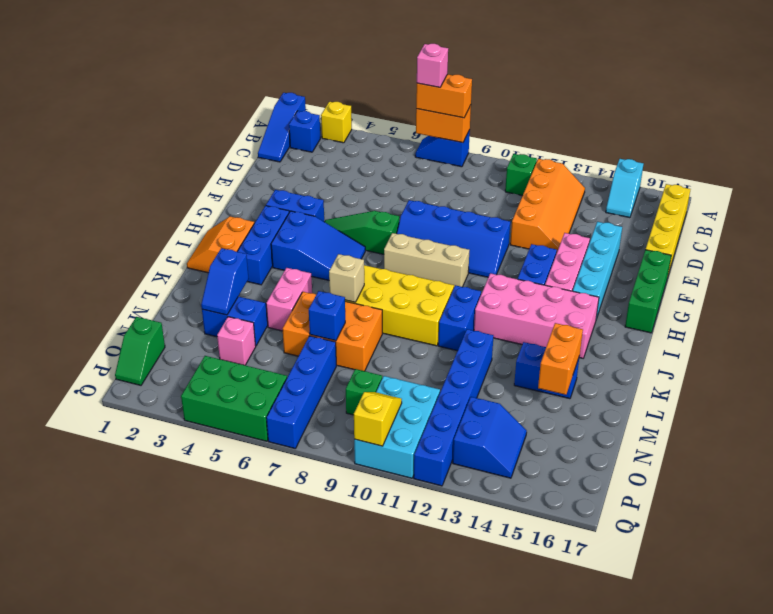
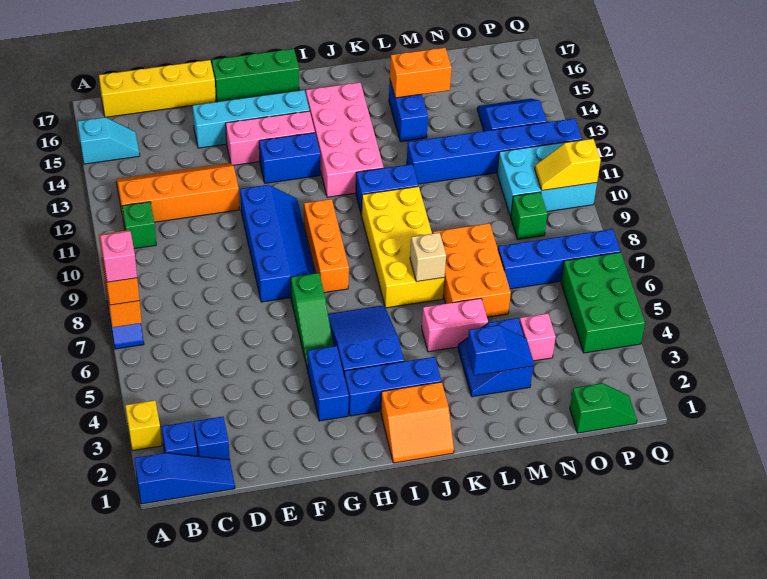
tan 1x3 brick [384,233,469,287] -> orange 1x3 brick [304,199,349,293]
blue 1x1 brick [309,291,345,341] -> blue 1x1 brick moved to [194,417,230,460]

